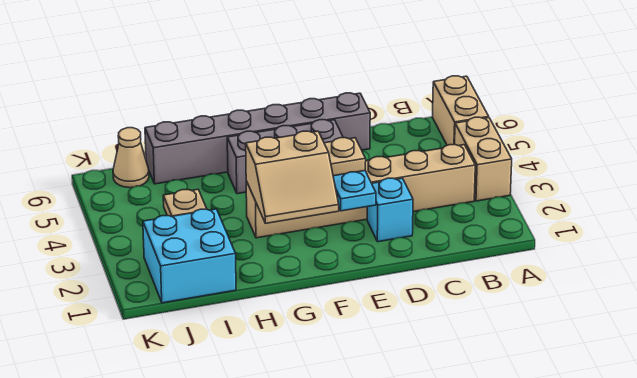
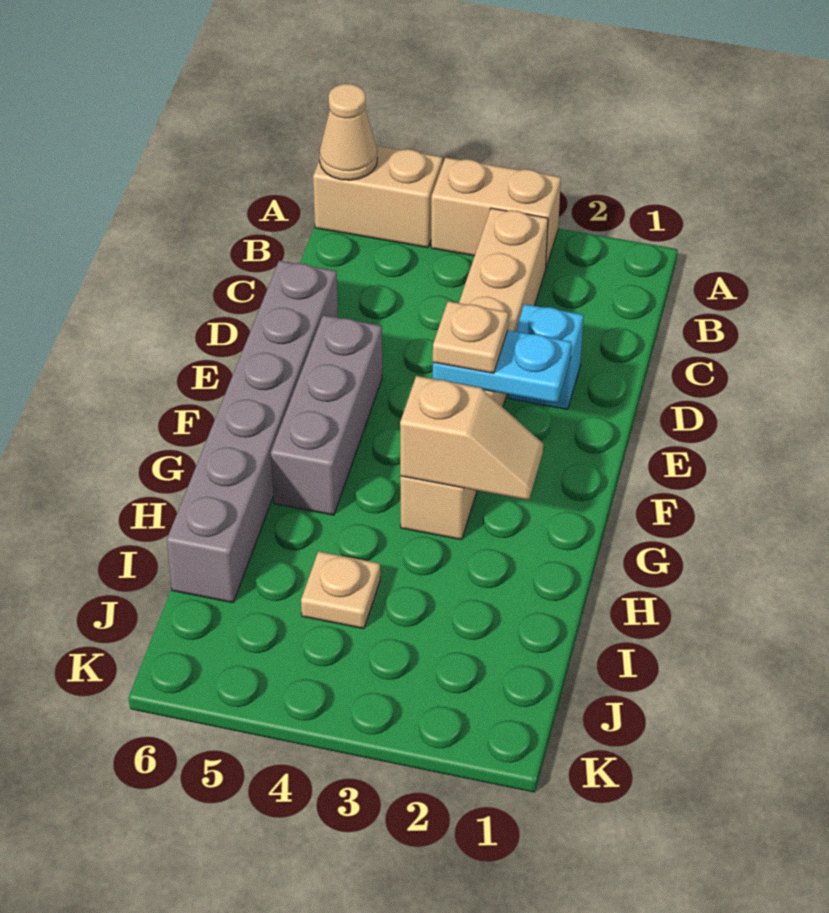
tan 2x2 slope [246,131,339,223] -> tan 1x2 slope [400,376,543,500]
cyan 2x2 brick [143,209,236,303] -> none
tan 1x1 cone [113,128,149,188] -> tan 1x1 cone moved to [319,84,377,180]

